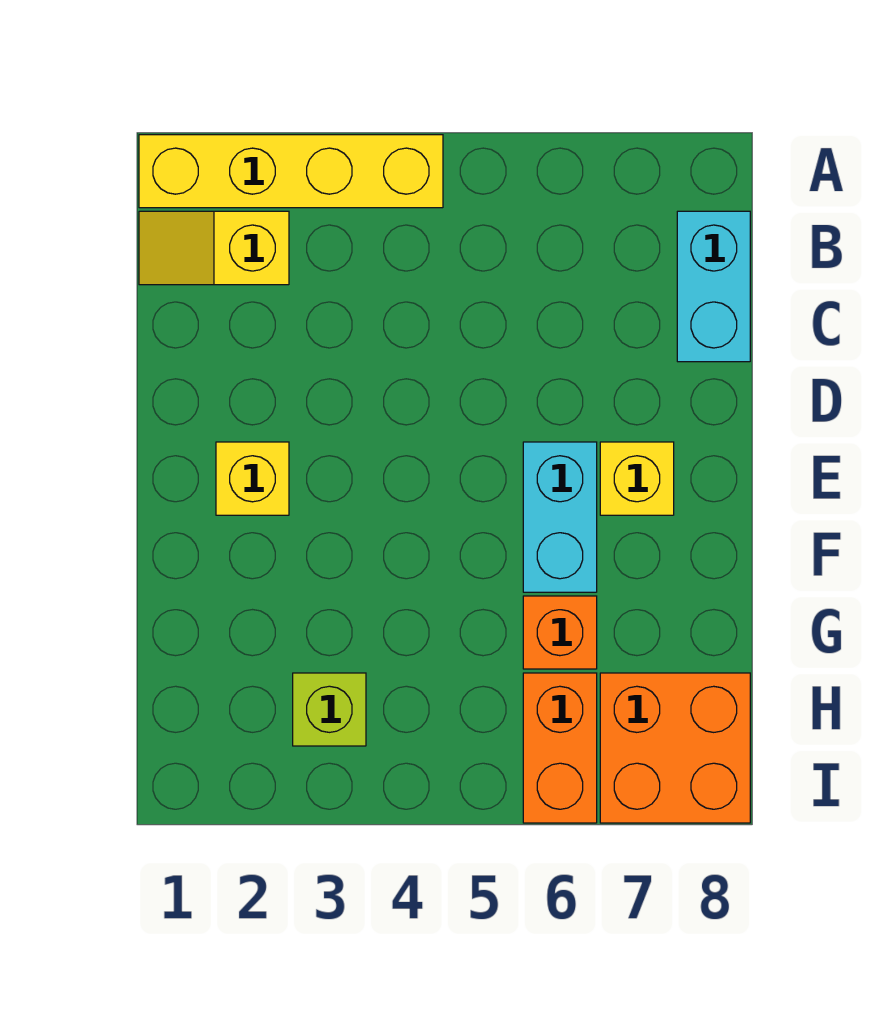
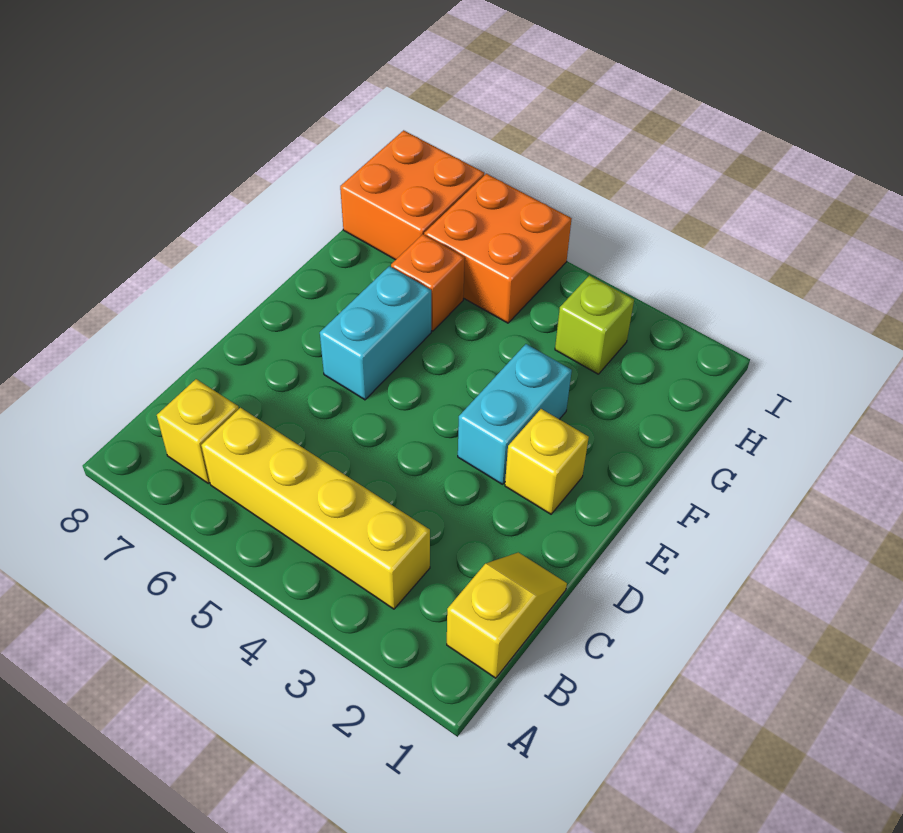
yellow 1x4 brick [139,135,443,208] -> yellow 1x4 brick moved to [201,408,430,609]
yellow 1x2 slope [139,211,289,285] -> yellow 1x2 slope turned to [447,552,567,678]
cyan 1x2 brick [677,211,750,362] -> cyan 1x2 brick moved to [458,344,572,484]
yellow 1x1 brick [600,442,674,515] -> yellow 1x1 brick moved to [157,379,239,483]
orange 1x2 brick [523,673,597,823] -> orange 2x2 brick [424,174,572,323]

